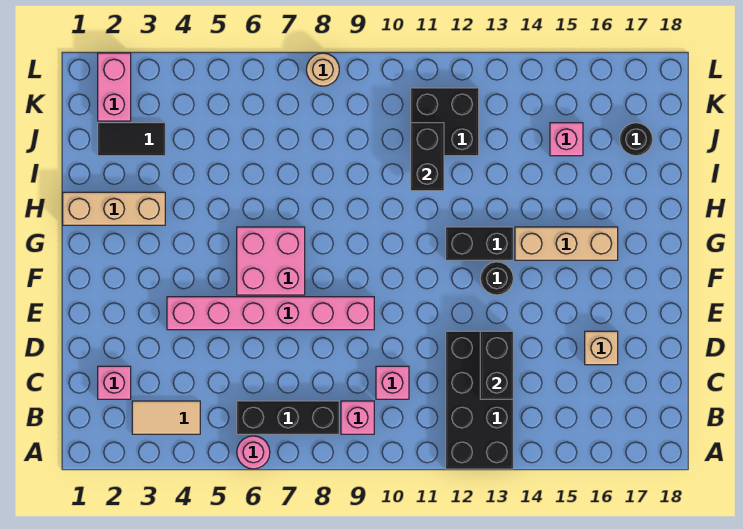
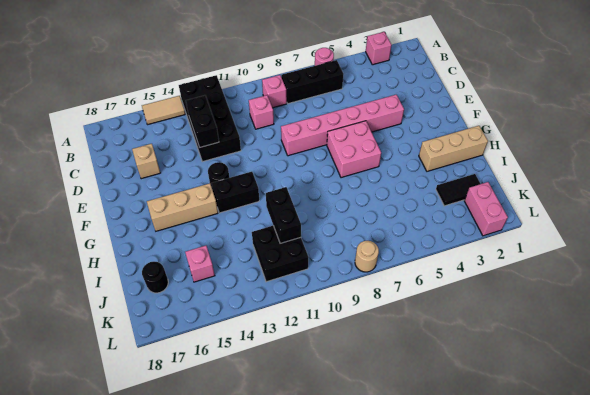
tan 1x2 tile [132,401,200,434] -> tan 1x2 tile moved to [142,96,185,125]
pink 1x1 brick [98,366,131,399] -> pink 1x1 brick moved to [366,32,392,65]

